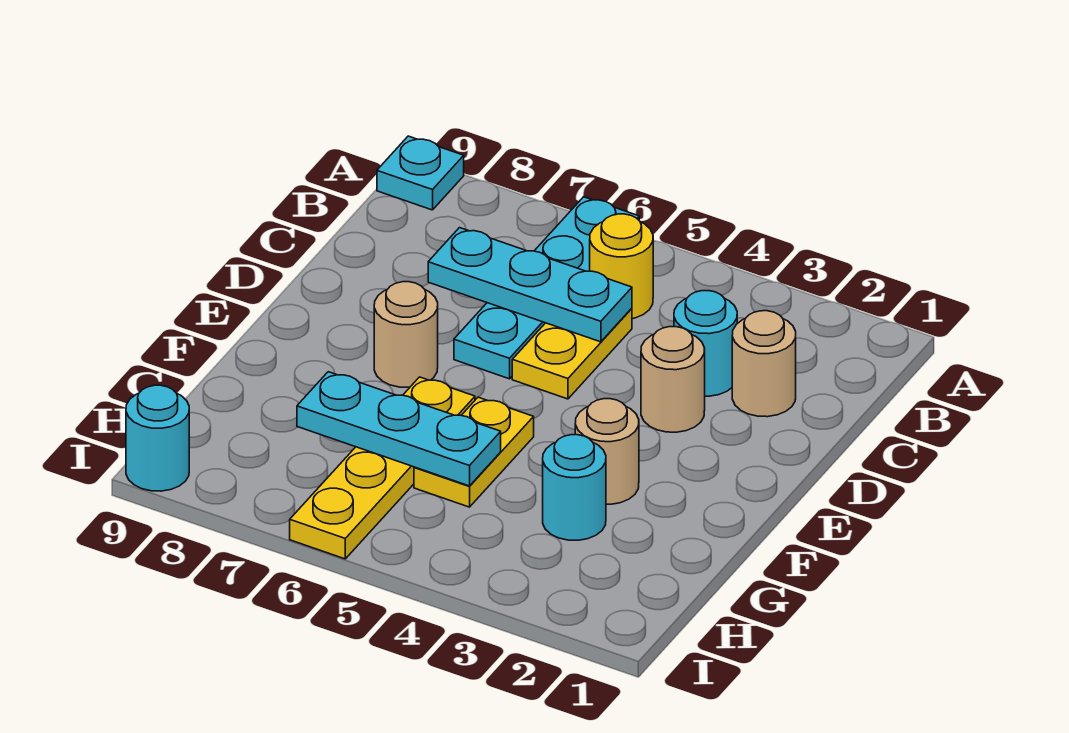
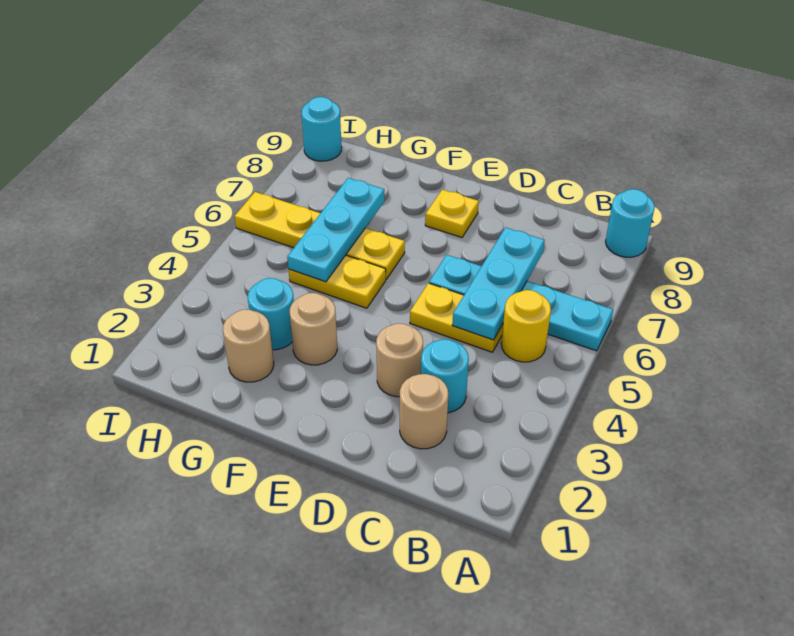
cyan 1x1 plate [377,136,464,210] -> cyan 1x1 round brick [606,189,655,257]
tan 1x1 round brick [374,282,438,387] -> tan 1x1 round brick moved to [223,309,274,382]
none -> yellow 1x1 plate [425,190,479,237]

